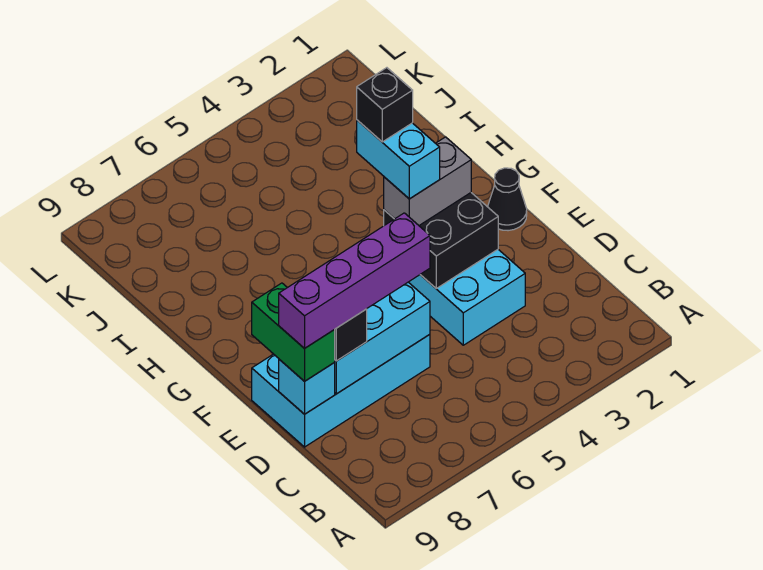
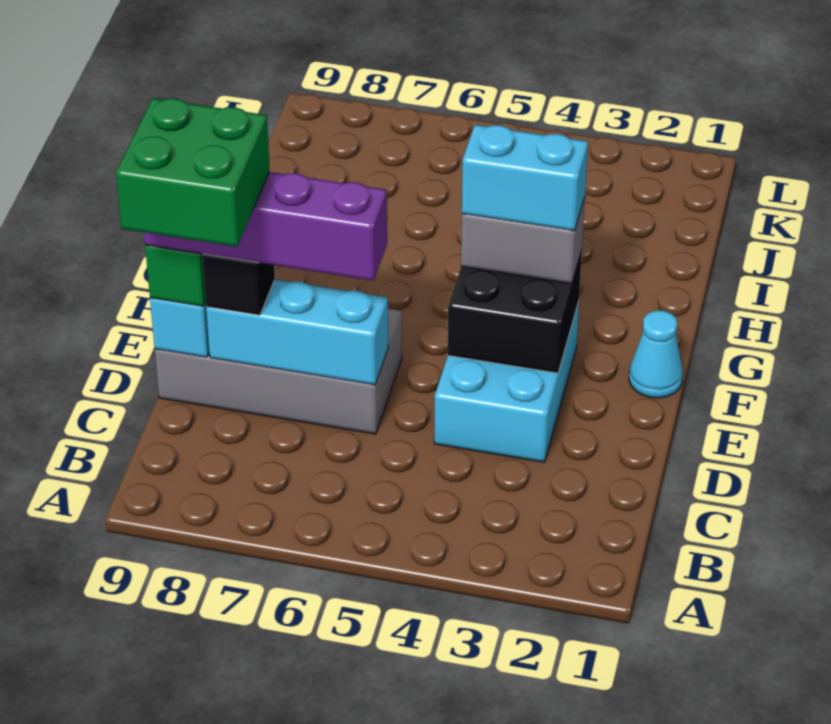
none -> green 2x2 brick [116,98,270,247]
cyan 2x4 brick [252,334,430,447] -> grey 2x4 brick [155,308,402,434]
black 1x1 cone [488,168,527,231] -> cyan 1x1 cone [629,310,683,398]
cyan 1x2 brick [357,120,440,199] -> cyan 1x2 brick turned to [462,125,588,231]
black 1x1 brick [357,68,413,142] -> none

